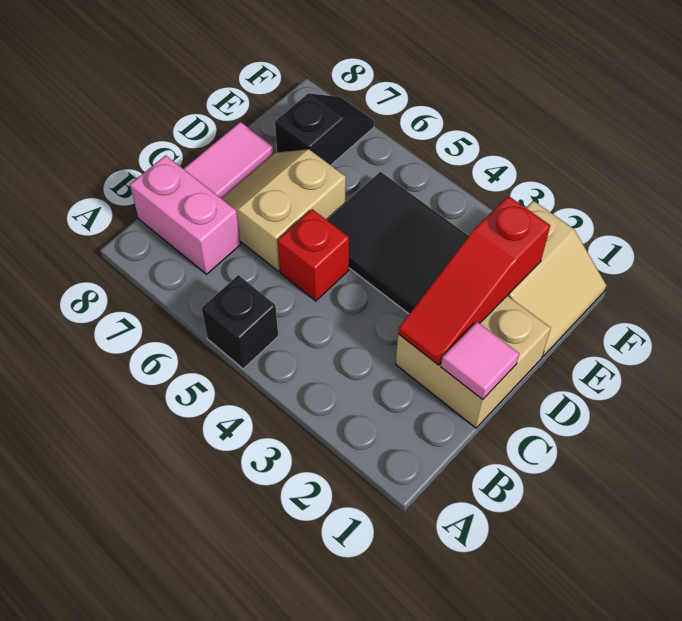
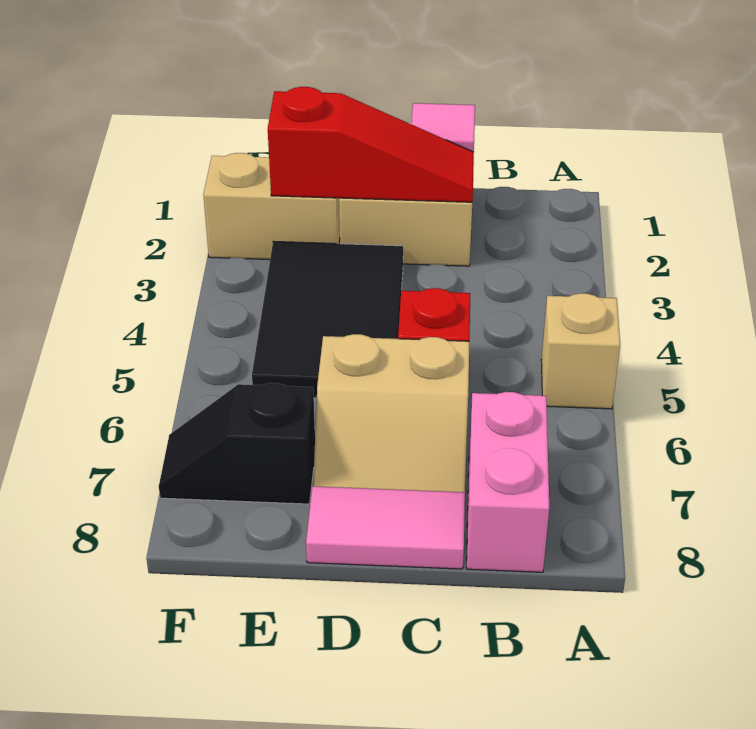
black 1x1 brick [202,275,278,369] -> tan 1x1 brick [541,293,620,409]

